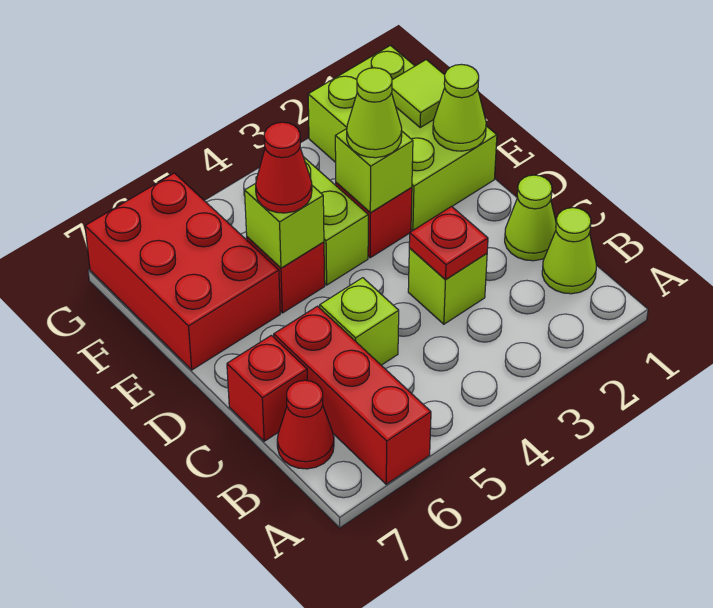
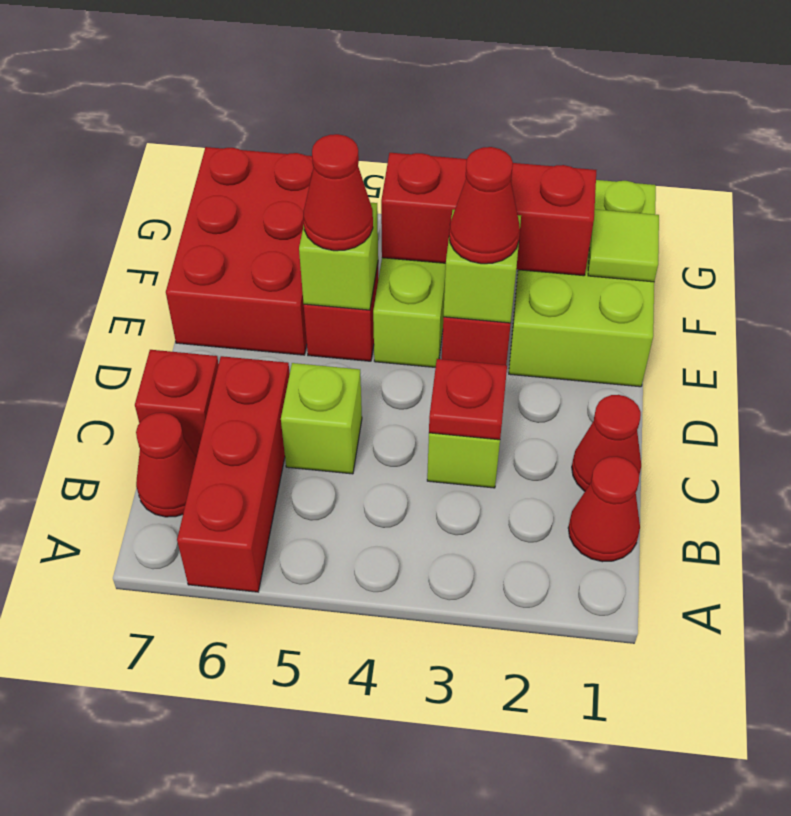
lime 1x1 cone [542,208,596,294] -> red 1x1 cone [568,457,640,562]
lime 1x1 cone [505,175,556,261] -> red 1x1 cone [572,395,641,491]
lime 1x1 cone [433,64,486,151] -> none
lime 1x1 cone [347,68,402,158] -> red 1x1 cone [449,147,520,264]
none -> red 1x3 brick [381,153,596,276]

